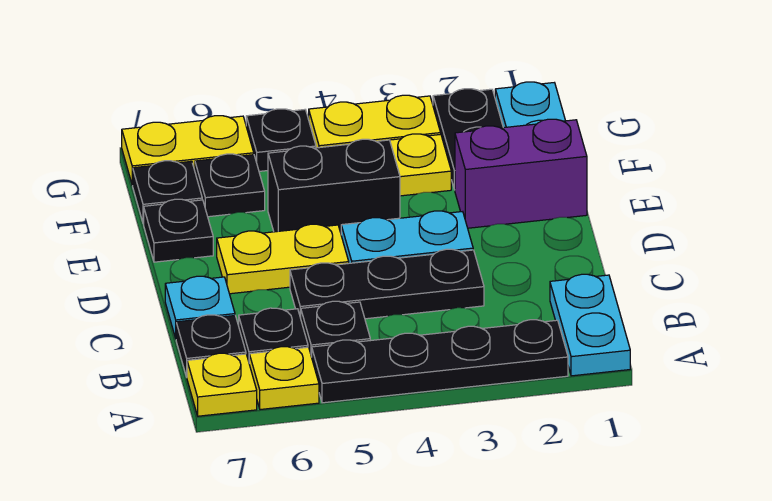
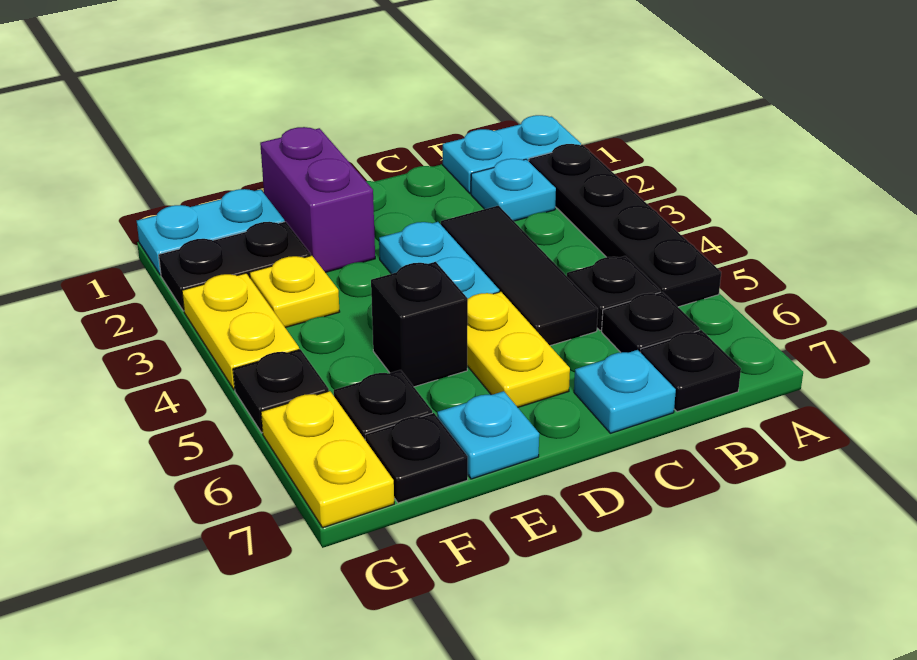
yellow 1x1 plate [249,347,319,410] -> none
yellow 1x1 plate [187,353,257,416] -> none
none -> cyan 1x1 plate [471,159,556,221]
black 1x3 plate [290,249,484,319] -> black 1x3 tile [441,206,598,346]
black 1x2 brick [268,139,400,233] -> black 1x1 brick [371,262,468,387]
black 1x1 plate [144,199,213,262] -> cyan 1x1 plate [437,391,539,479]

